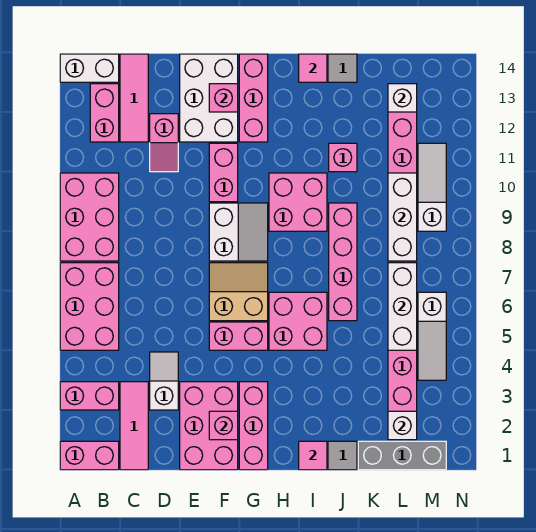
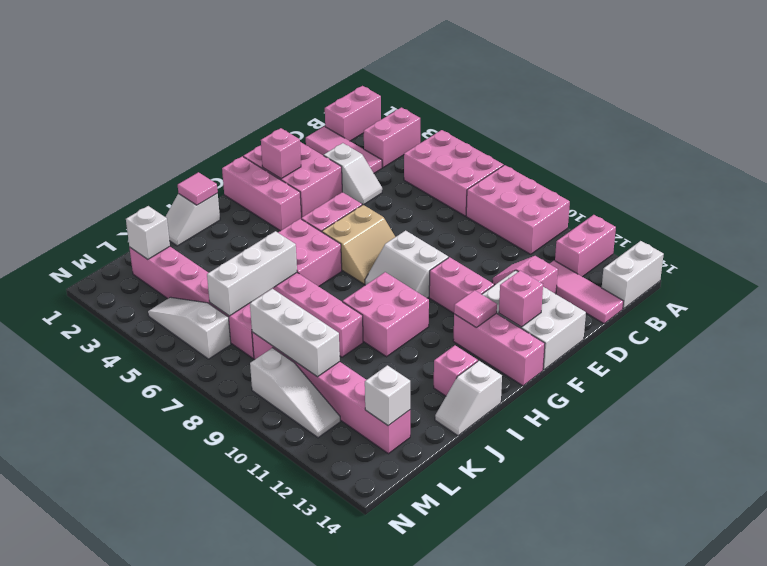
pink 1x2 brick [90,84,119,142] -> pink 1x2 brick turned to [555,215,616,277]
pink 1x1 tile [299,54,327,82] -> pink 1x1 tile moved to [454,290,497,327]
pink 1x1 brick [329,143,357,172] -> pink 1x1 brick moved to [434,346,478,396]
grey 1x3 brick [358,441,446,470] -> none
white 1x3 brick [388,263,417,350] -> white 1x3 brick turned to [207,231,297,316]

